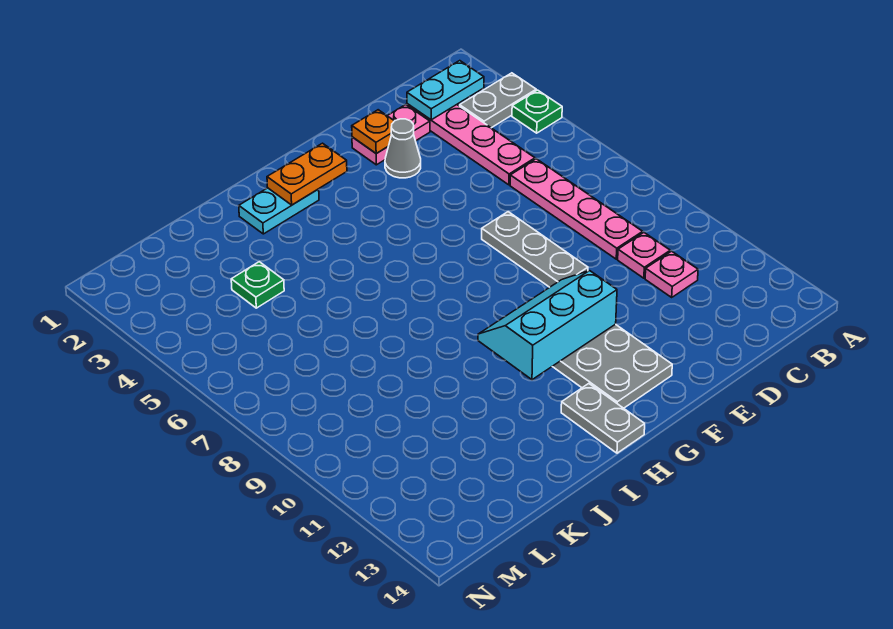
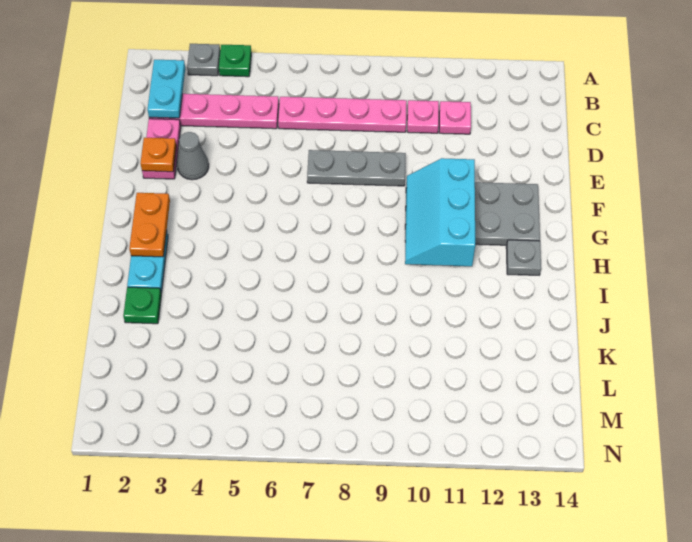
grey 1x2 plate [460,73,536,128] -> grey 1x1 plate [187,44,220,76]
grey 1x2 plate [561,384,645,453] -> grey 1x1 plate [506,240,541,275]
green 1x1 plate [231,262,284,308] -> green 1x1 plate moved to [123,287,161,324]

